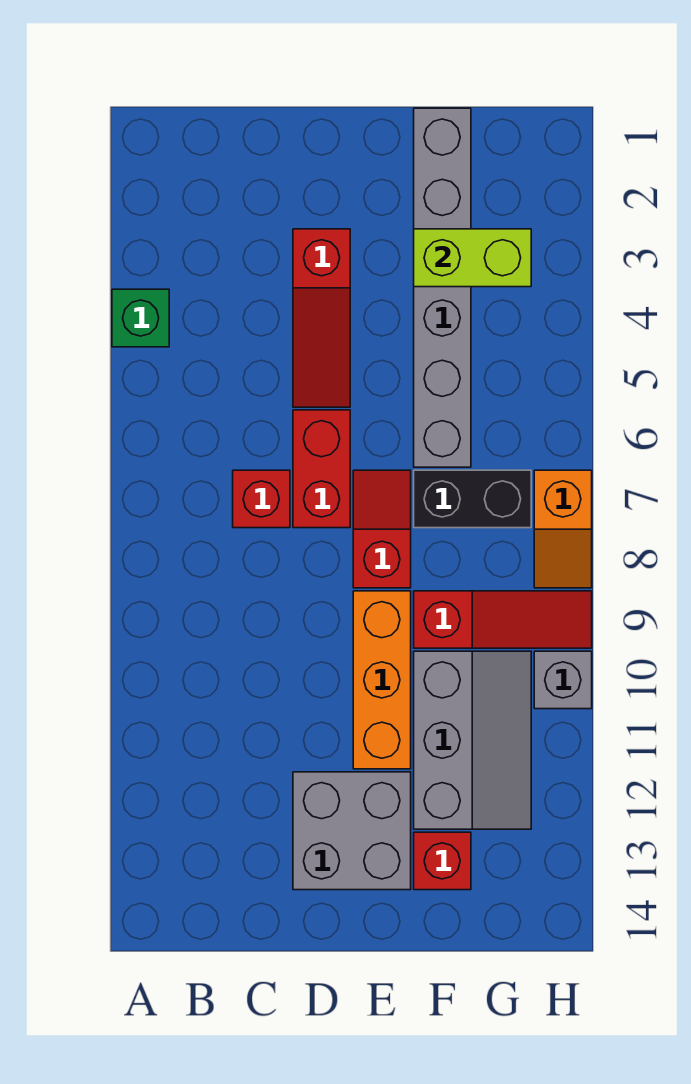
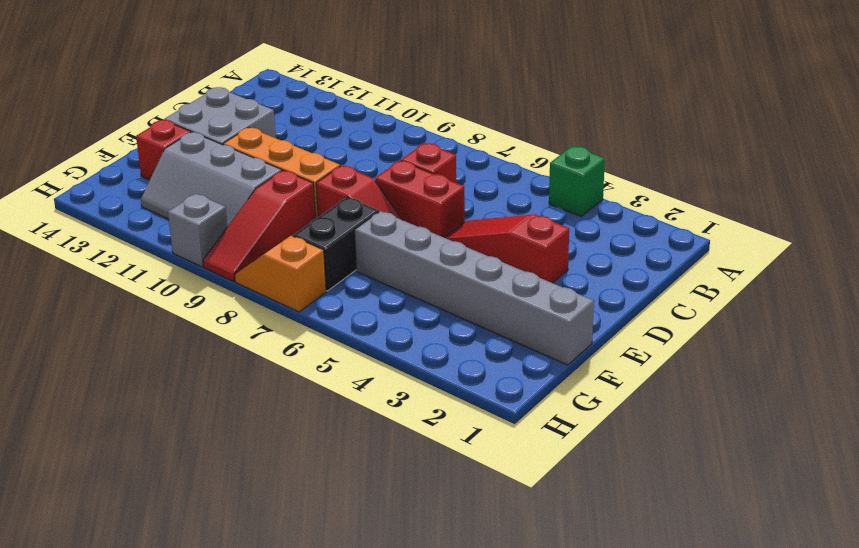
lime 1x2 brick [414,229,531,287] -> none

